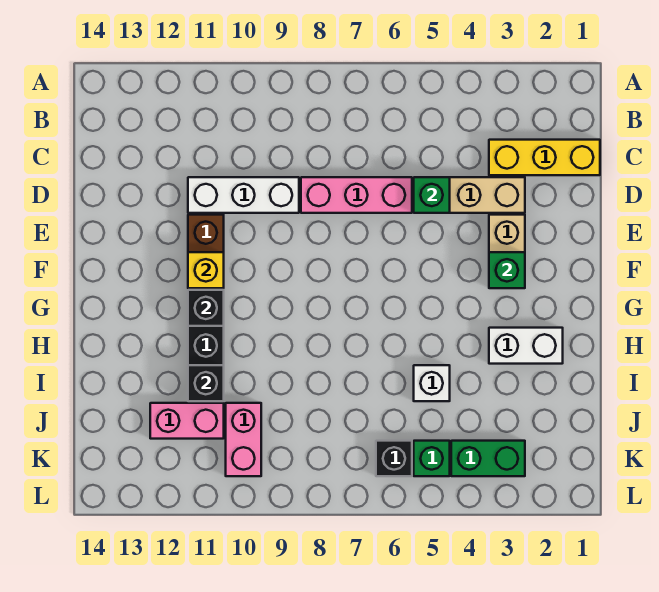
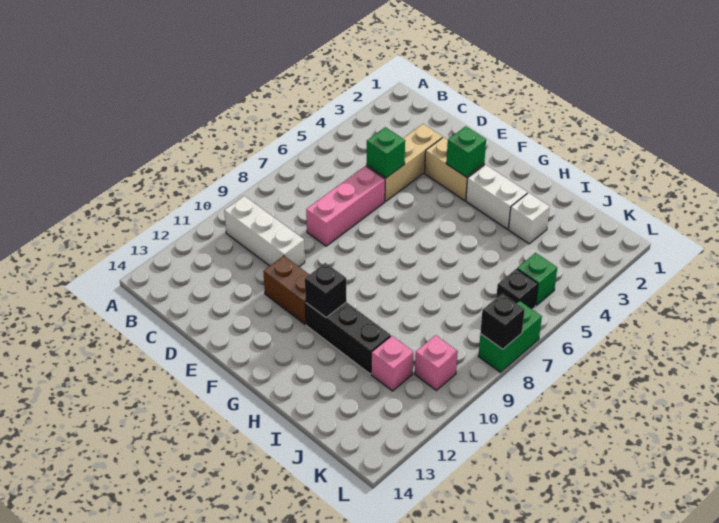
yellow 1x3 brick [489,140,600,175] -> none
white 1x3 brick [188,177,299,213] -> white 1x3 brick turned to [224,196,305,267]
yellow 1x1 brick [188,252,224,288] -> none
white 1x2 brick [489,328,563,364] -> white 1x2 brick turned to [466,164,528,229]
white 1x1 brick [414,365,450,401] -> white 1x1 brick moved to [509,193,550,244]
black 1x1 brick [188,365,224,401] -> black 1x1 brick moved to [480,294,525,349]
pink 1x2 brick [226,403,261,476] -> pink 1x1 brick [415,335,458,390]
pink 1x2 brick [150,403,224,439] -> pink 1x1 brick [371,336,413,391]
green 1x2 brick [451,441,525,476] -> green 1x2 brick moved to [478,301,542,372]

